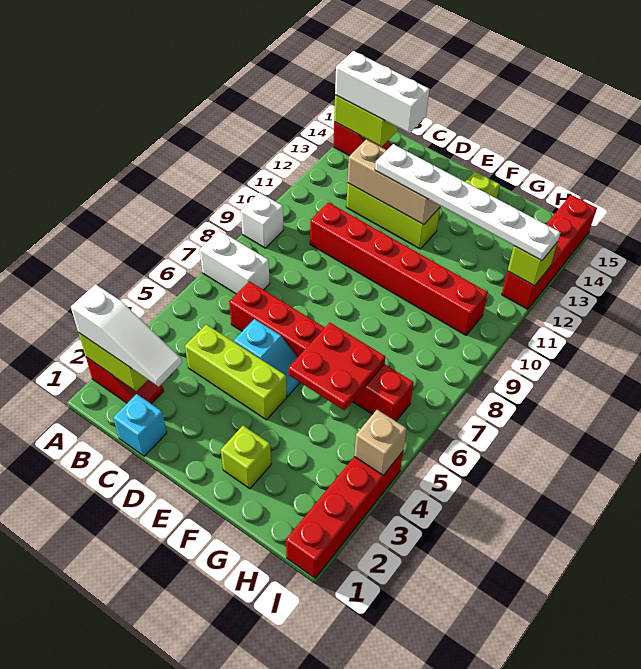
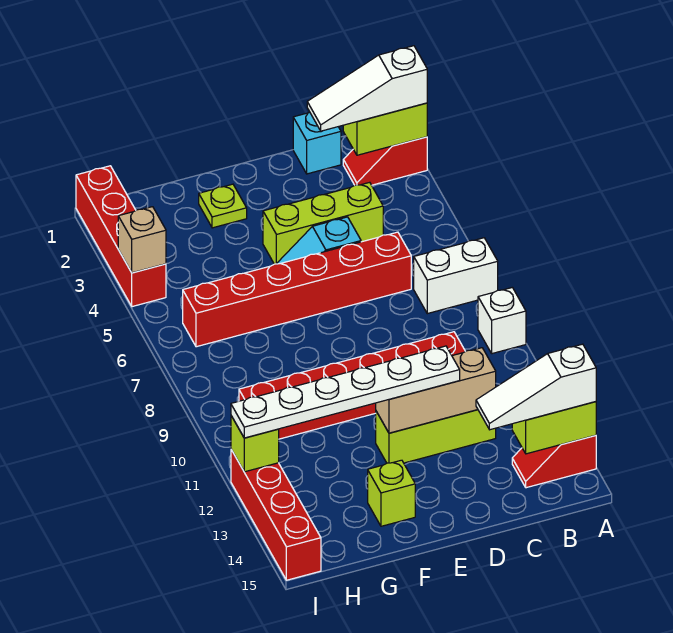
white 1x3 brick [335,51,430,133] -> white 1x3 slope [476,344,596,430]
lime 1x1 brick [221,426,271,489] -> lime 1x1 plate [199,184,247,228]
red 2x2 plate [288,323,385,411] -> none

